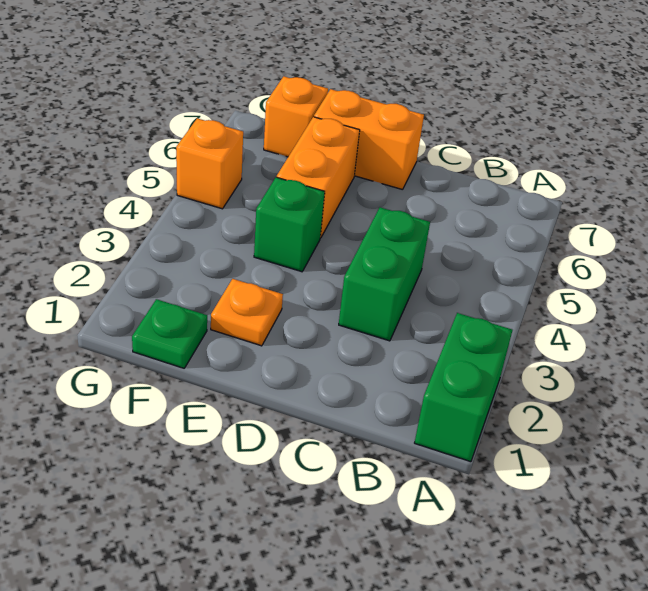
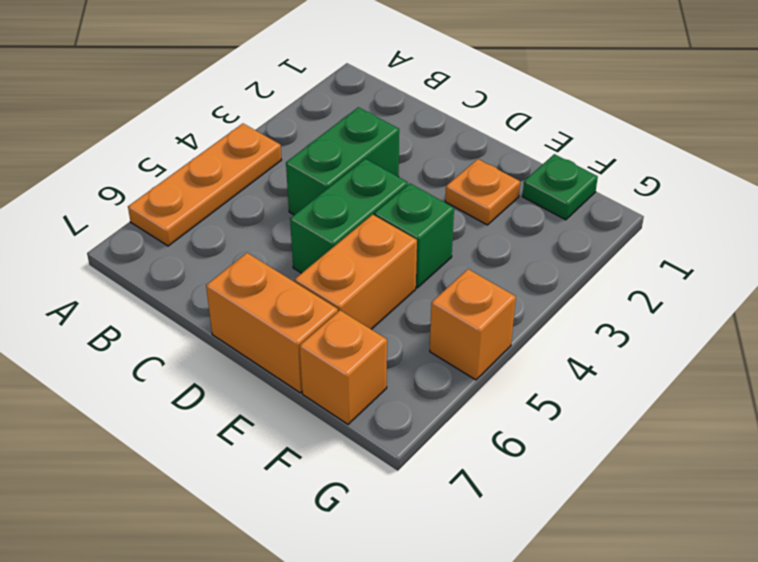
green 1x2 brick [415,313,512,462] -> green 1x2 brick moved to [290,159,408,273]
none -> orange 1x3 plate [128,124,281,246]

